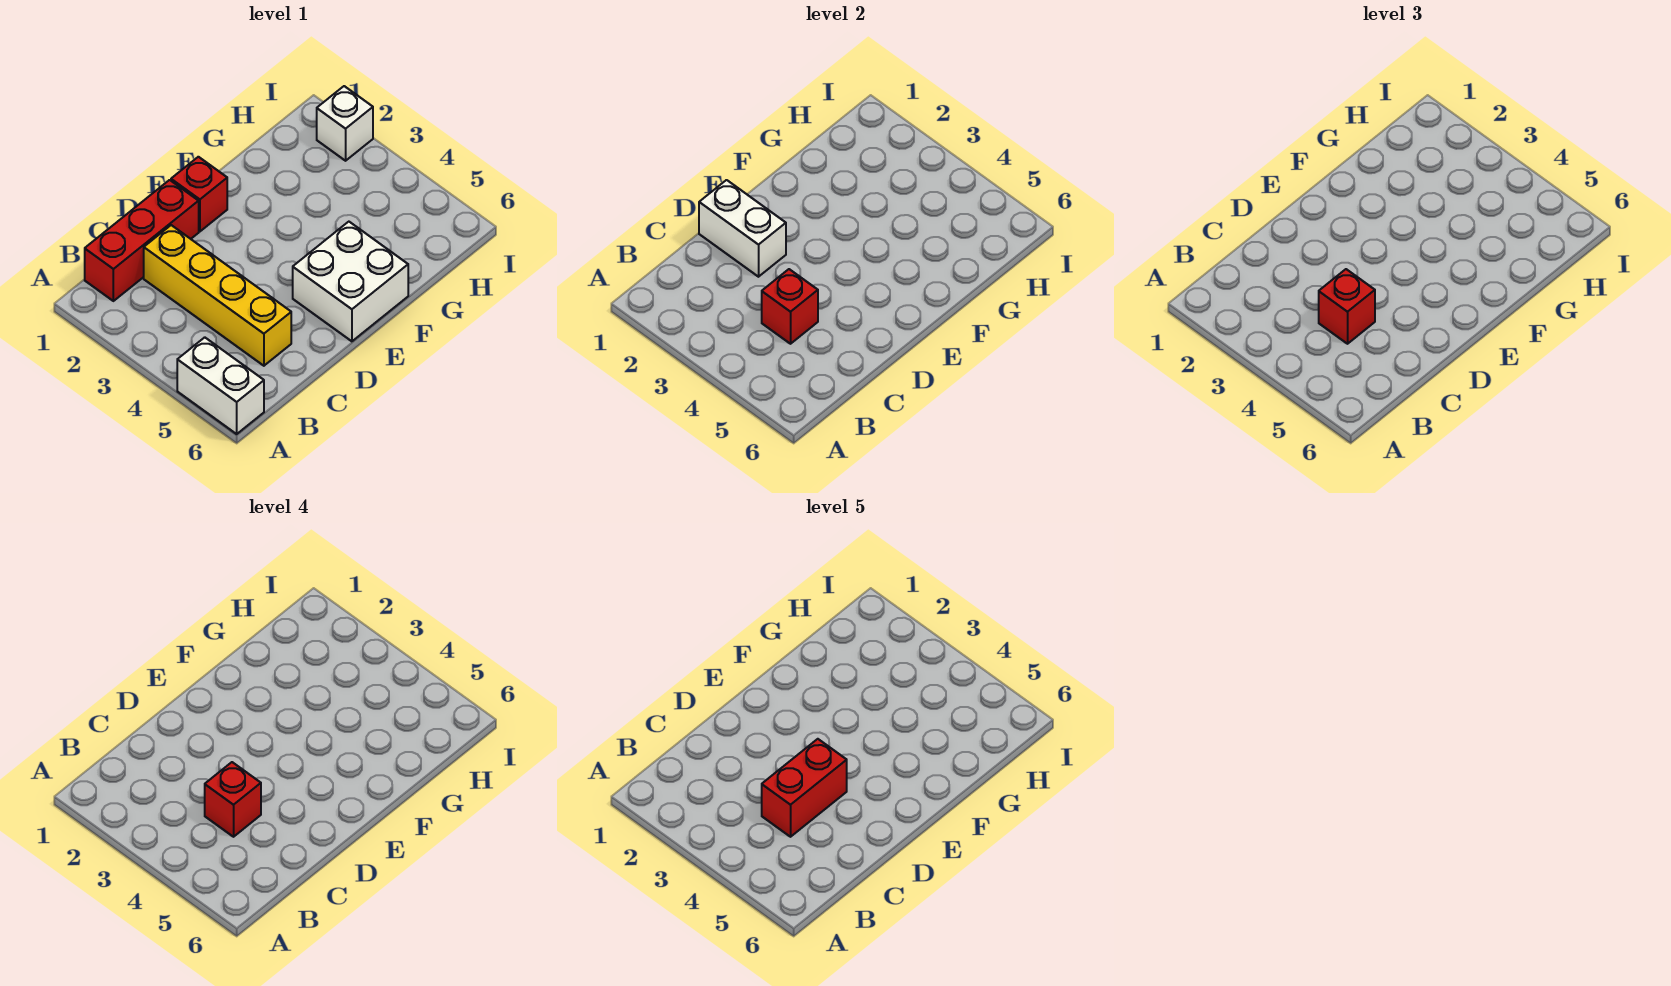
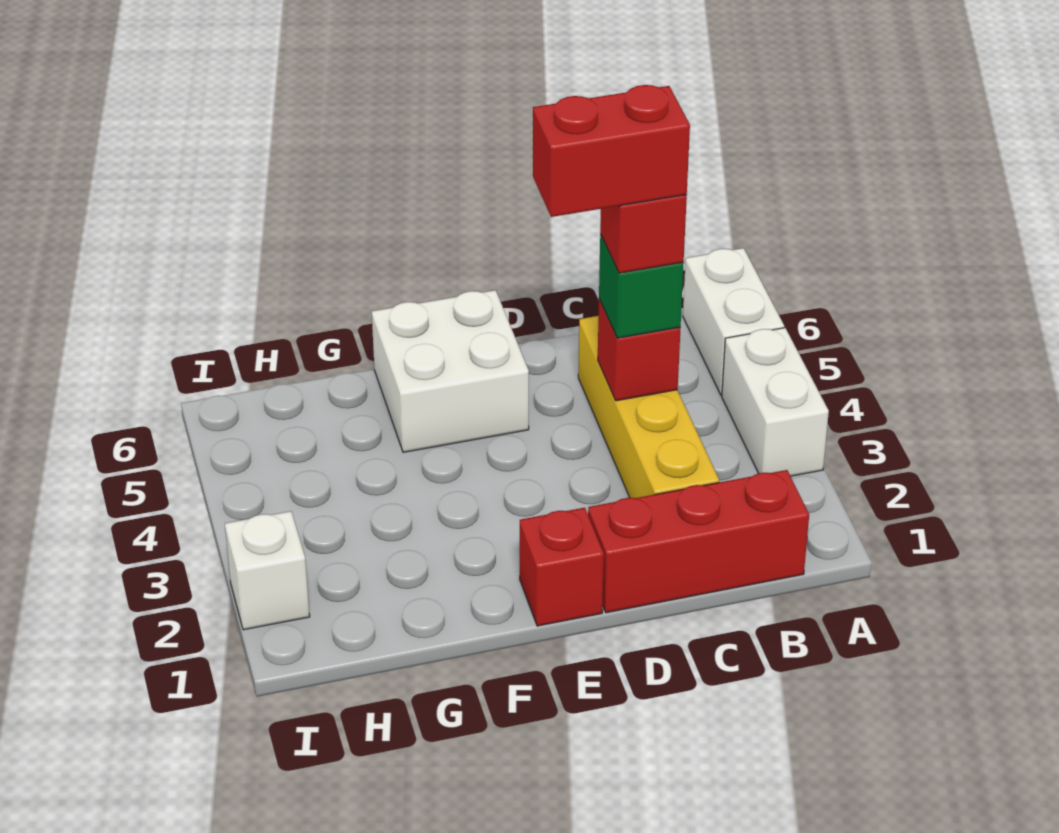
red 1x1 brick [1319,269,1375,344] -> green 1x1 brick [599,234,684,338]
white 1x2 brick [699,180,786,277] -> white 1x2 brick moved to [722,328,829,476]

